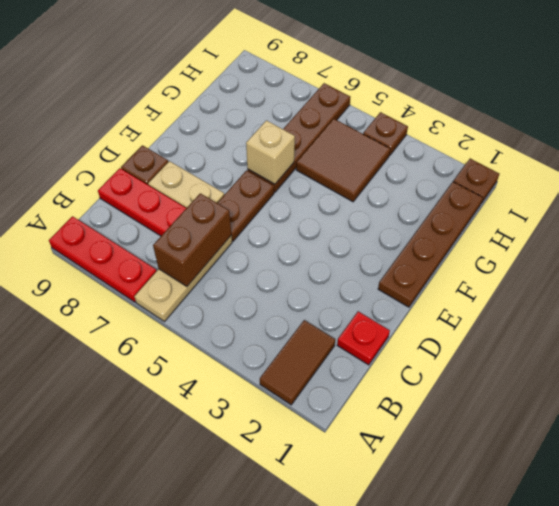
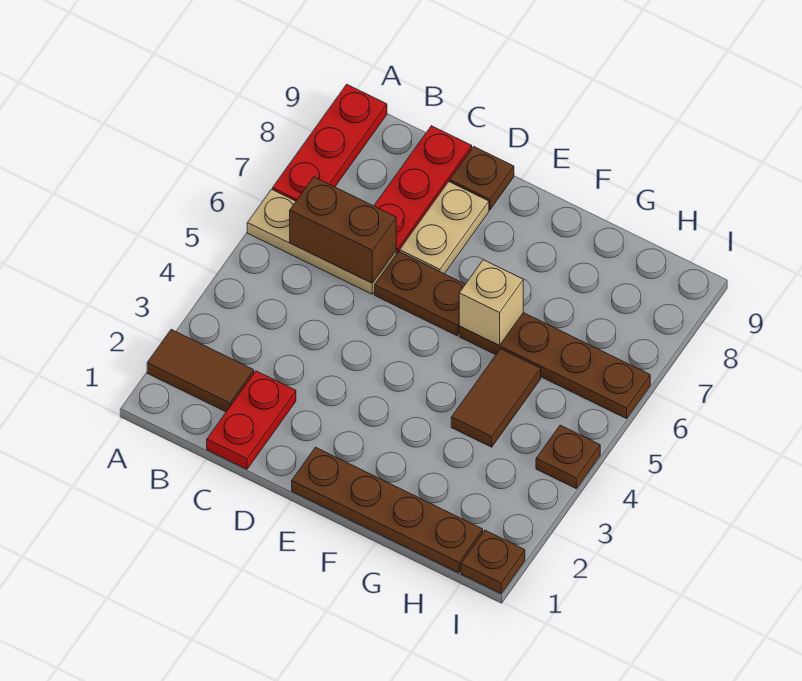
red 1x1 plate [337,312,390,365] -> red 1x2 plate [207,371,296,469]
brown 2x2 tile [296,119,390,202] -> brown 1x2 tile [451,349,541,447]

